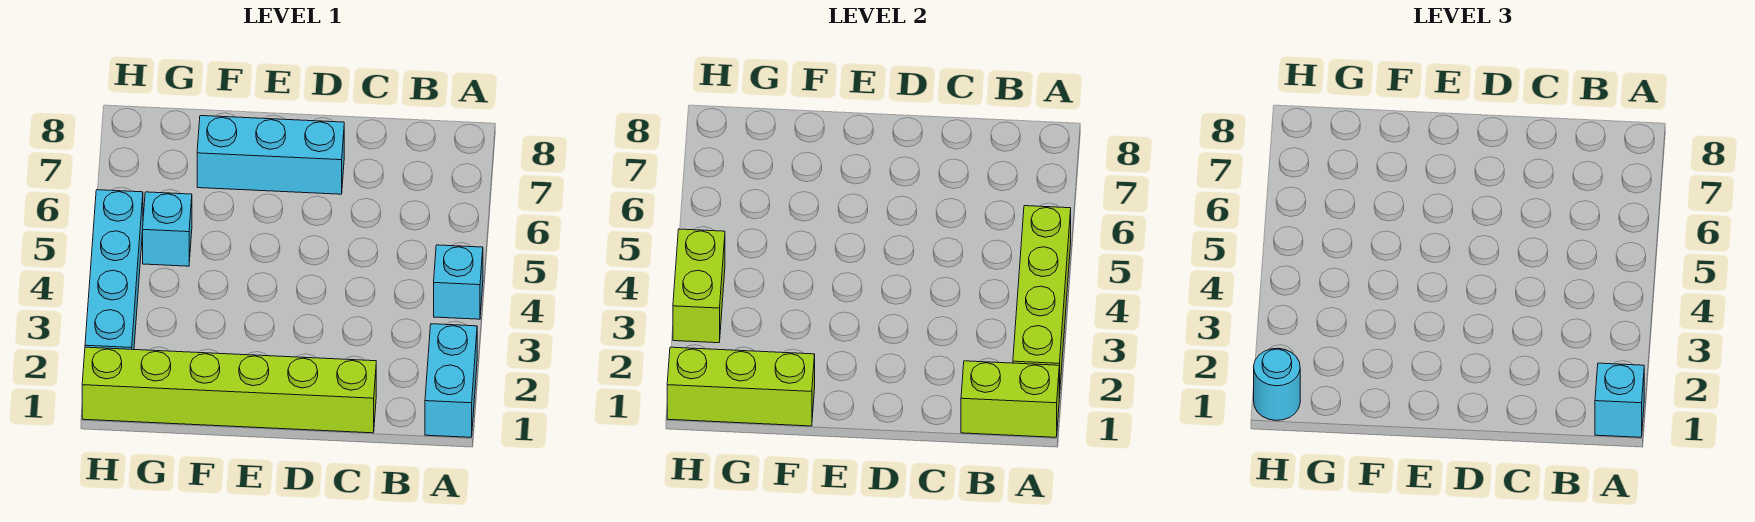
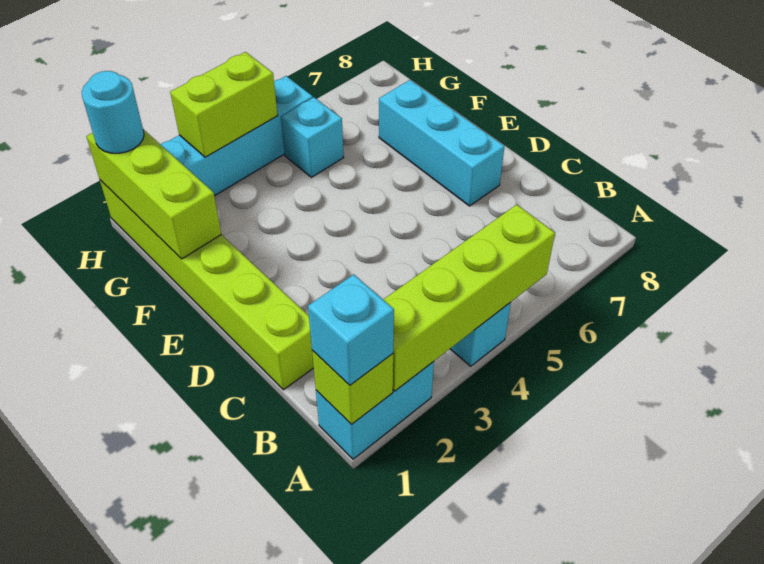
lime 1x2 brick [961,361,1059,437] -> lime 1x1 brick [312,350,393,425]

